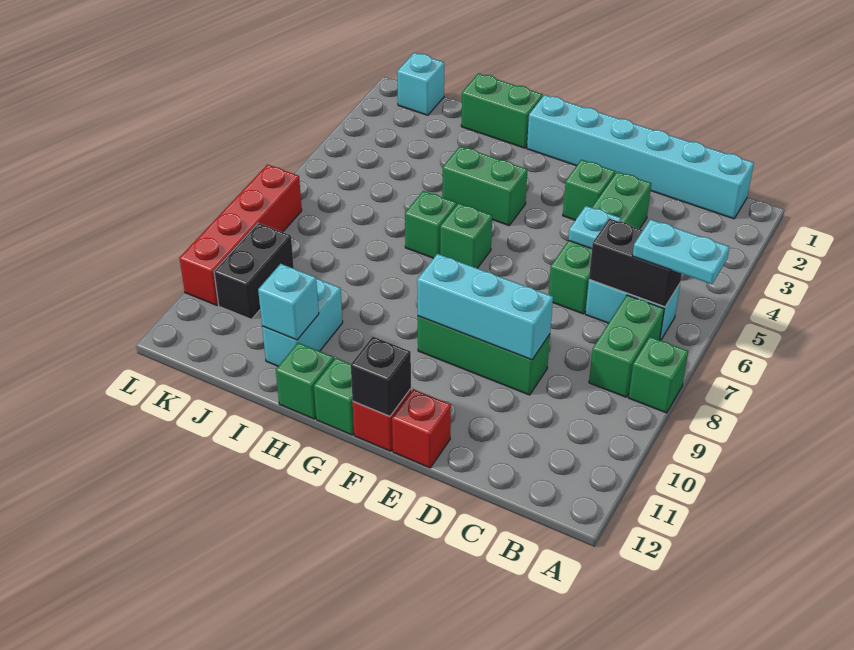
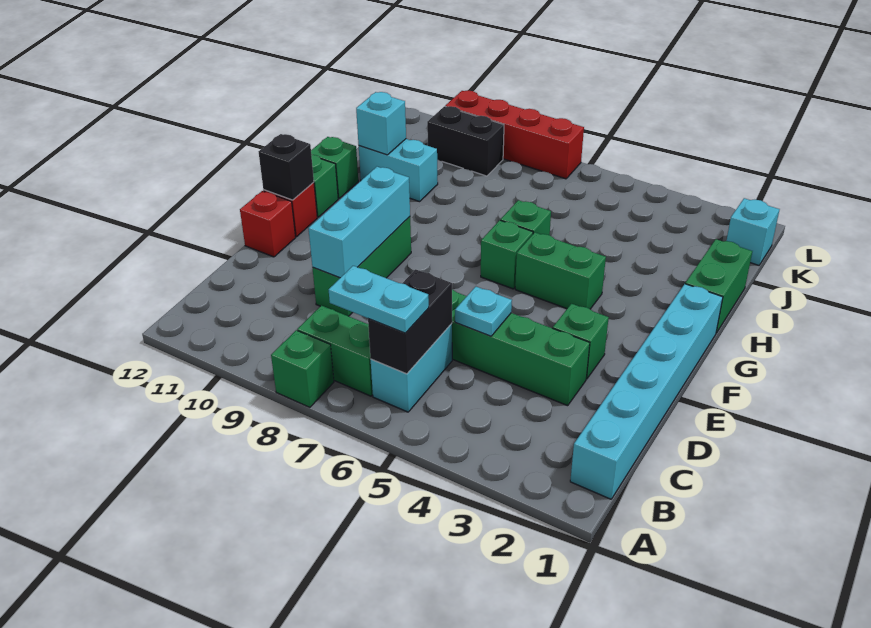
cyan 1x2 plate [633,219,729,284] -> cyan 1x2 plate turned to [329,266,429,333]
green 1x2 brick [442,146,528,225] -> green 1x2 brick turned to [515,232,606,309]

